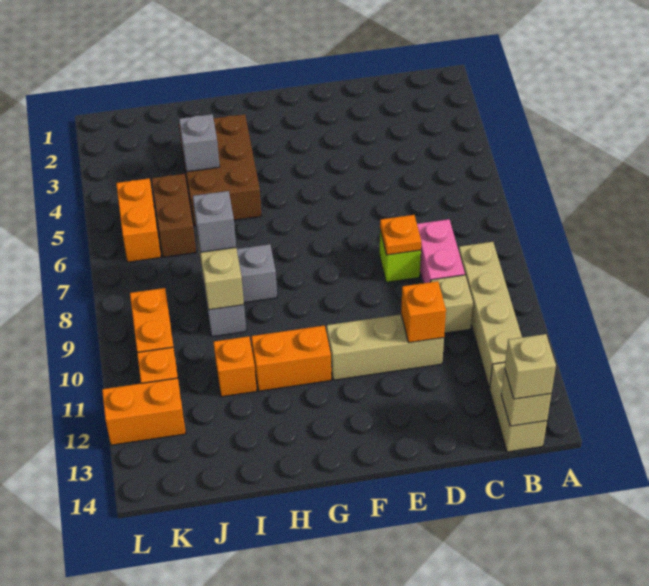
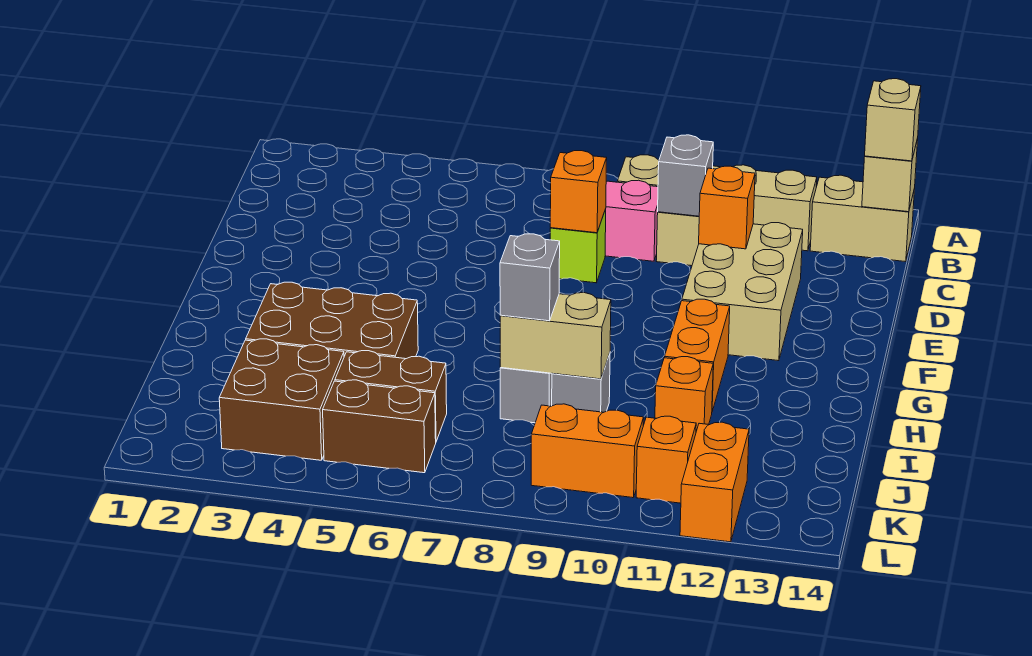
orange 1x1 plate [380,215,421,255] -> orange 1x1 brick [550,151,607,233]
tan 1x3 brick [327,314,444,380] -> tan 2x3 brick [682,223,803,361]
grey 1x1 brick [179,114,220,172] -> grey 1x1 brick moved to [658,135,713,216]
none -> brown 2x2 brick [219,339,344,460]
orange 1x2 brick [116,178,161,262] -> brown 1x2 brick [323,380,436,473]

